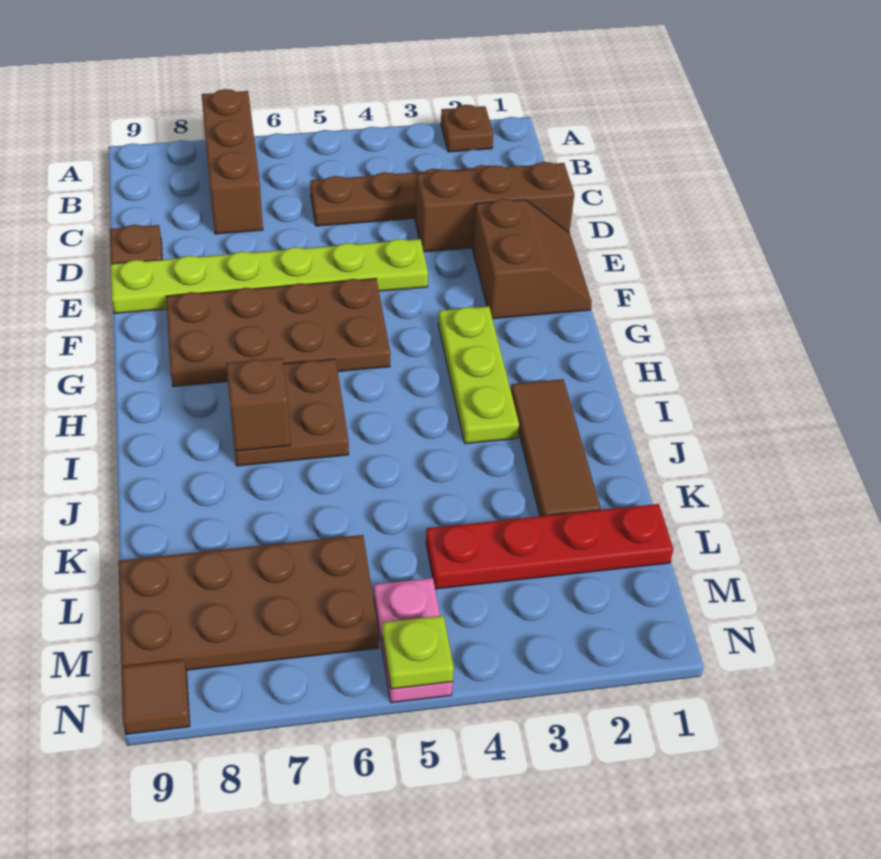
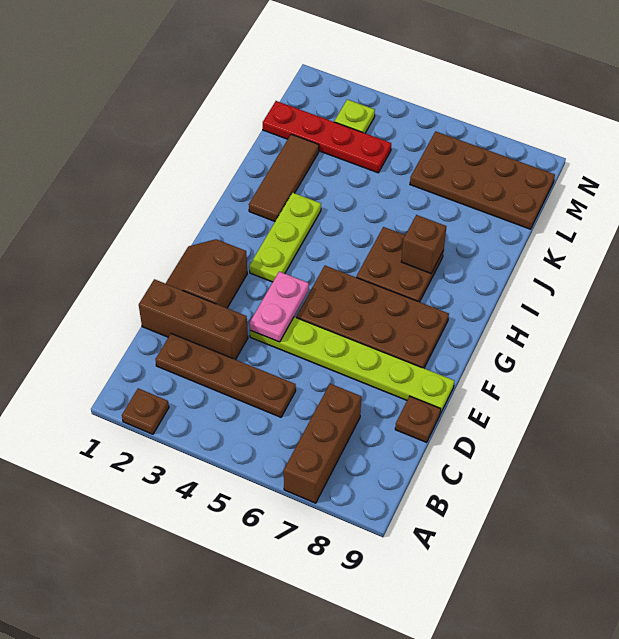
pink 1x2 plate [374,578,453,703] -> pink 1x2 plate moved to [249,272,309,342]
lime 1x1 plate [382,616,454,689] -> lime 1x1 plate moved to [334,99,375,133]
brown 1x1 tile [121,659,190,734] -> none

